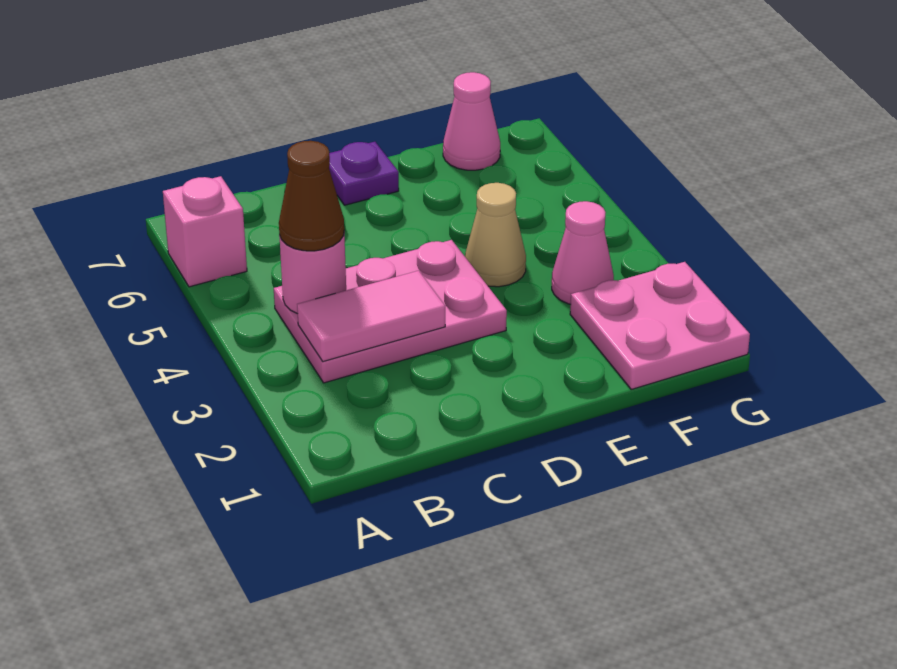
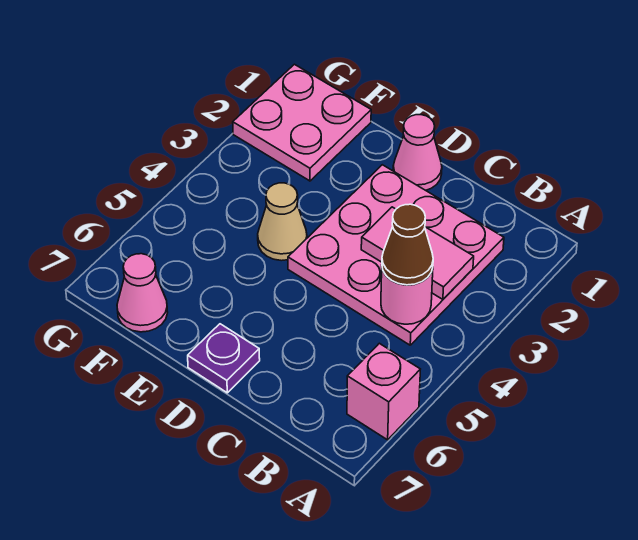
pink 2x3 plate [274,240,507,383] -> pink 3x3 plate [288,165,504,345]
pink 1x1 cone [552,201,614,304] -> pink 1x1 cone moved to [393,115,442,190]

